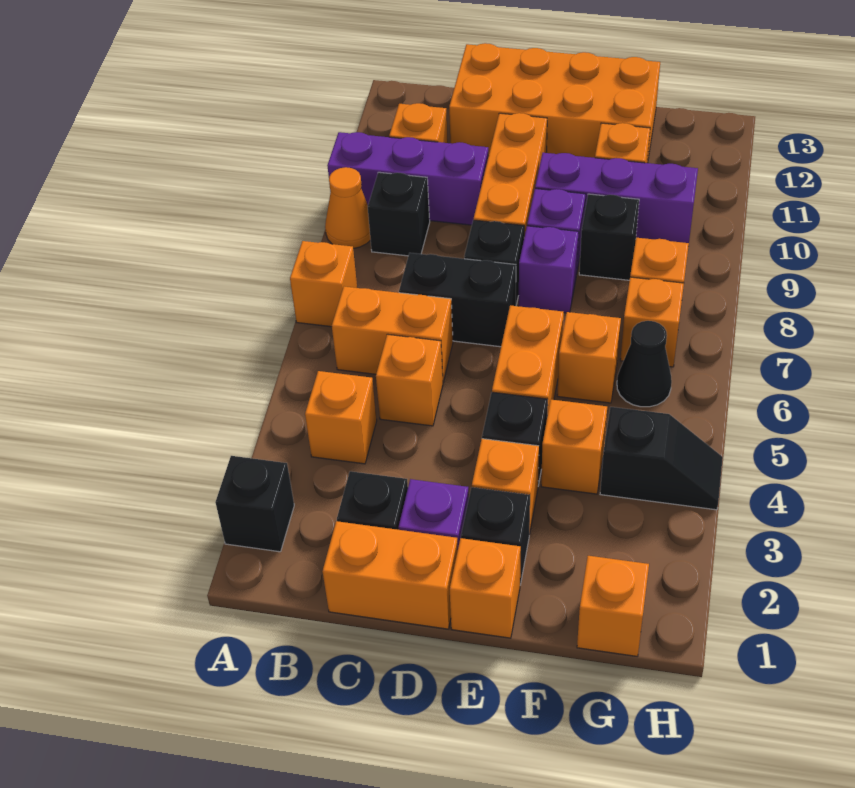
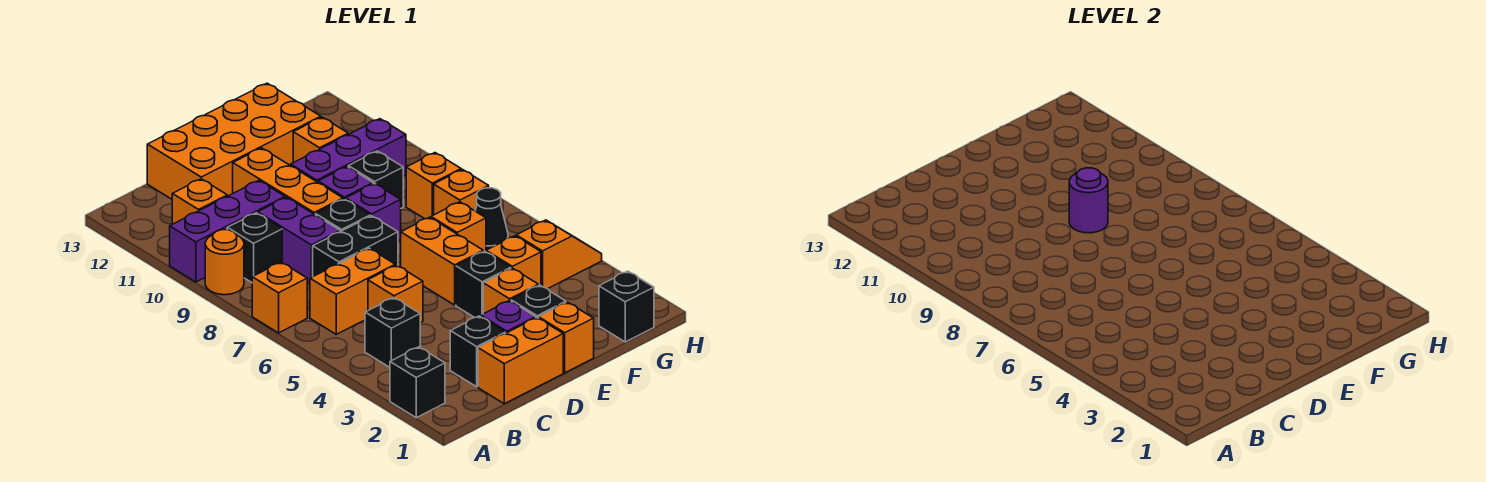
orange 1x1 cone [325,167,371,249] -> orange 1x1 round brick [205,230,244,295]
orange 1x1 brick [305,371,377,464] -> black 1x1 brick [365,298,420,367]
none -> purple 1x2 brick [258,197,340,284]
none -> purple 1x1 round brick [1069,168,1108,233]
orange 1x1 brick [577,556,649,656] -> black 1x1 brick [599,271,654,342]
black 1x2 slope [600,407,723,510] -> orange 1x2 slope [516,220,602,289]

